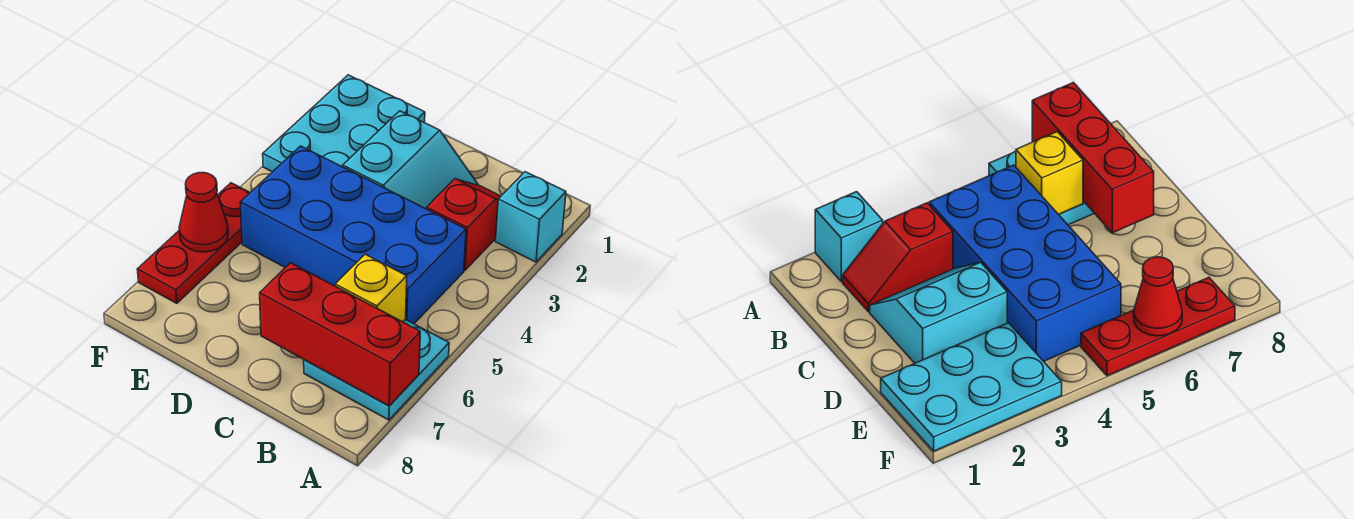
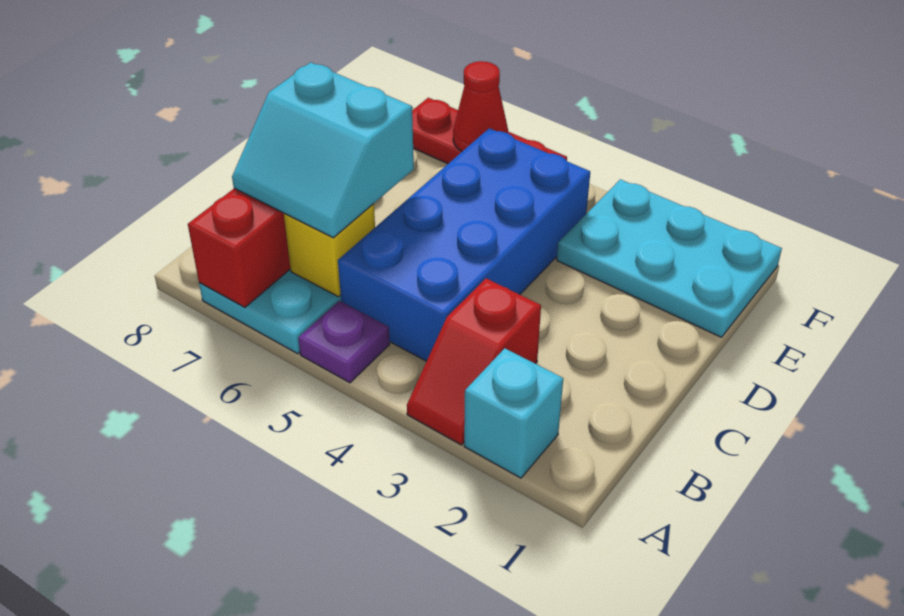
none -> purple 1x1 plate [298,301,390,383]
red 1x2 slope [427,179,501,270] -> red 1x2 slope turned to [407,279,541,445]
cyan 2x2 slope [343,111,478,209] -> cyan 2x2 slope moved to [232,62,414,238]

